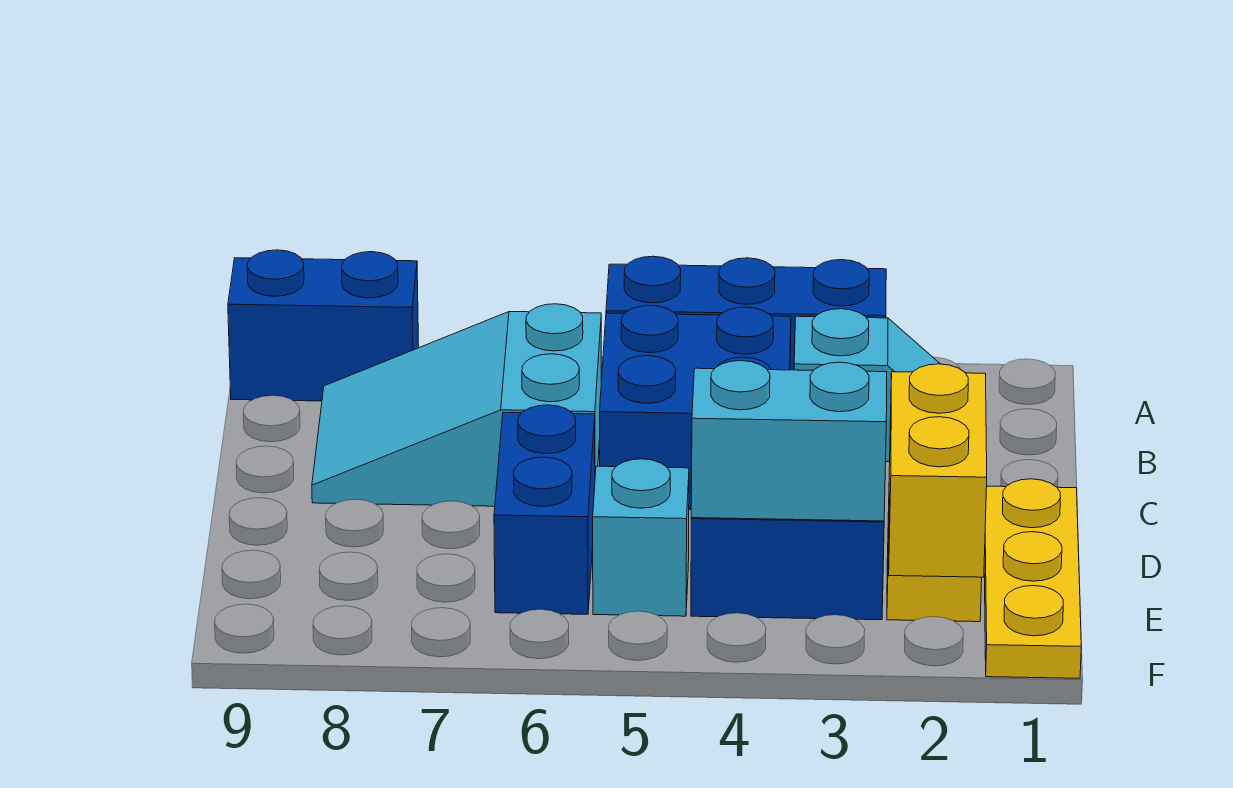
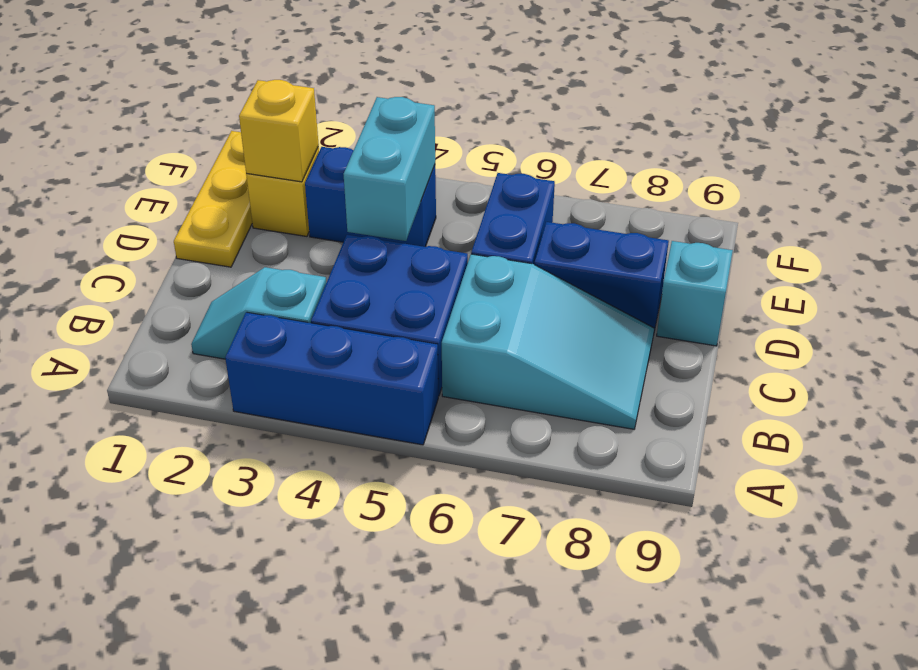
blue 1x2 brick [228,250,419,401] -> blue 1x2 brick moved to [535,222,669,331]
yellow 1x2 brick [889,364,987,577] -> yellow 1x1 brick [239,80,319,182]
cyan 1x2 brick [691,361,887,521] -> cyan 1x2 brick turned to [344,97,435,241]
cyan 1x1 brick [593,459,689,616] -> cyan 1x1 brick moved to [657,241,733,346]

